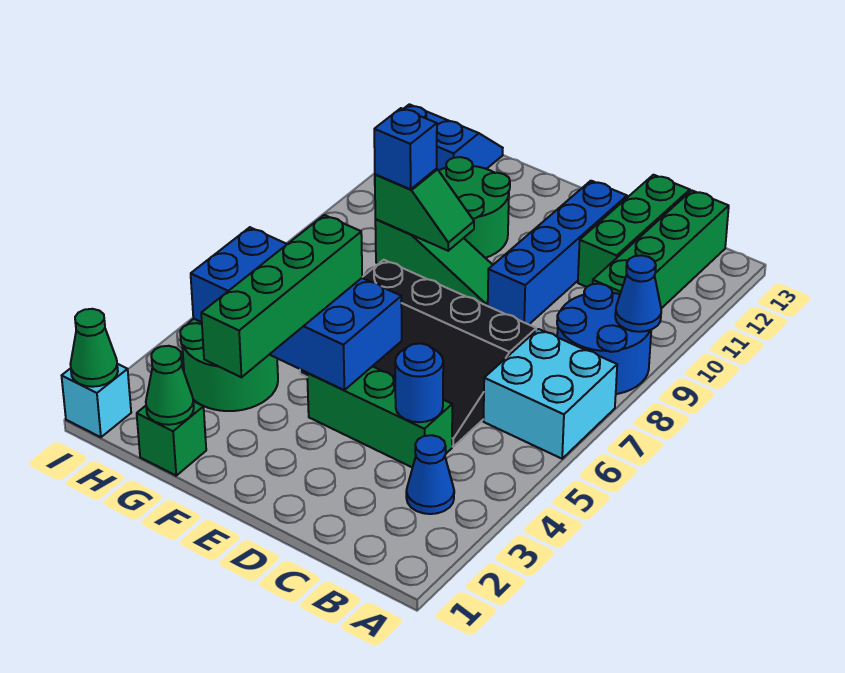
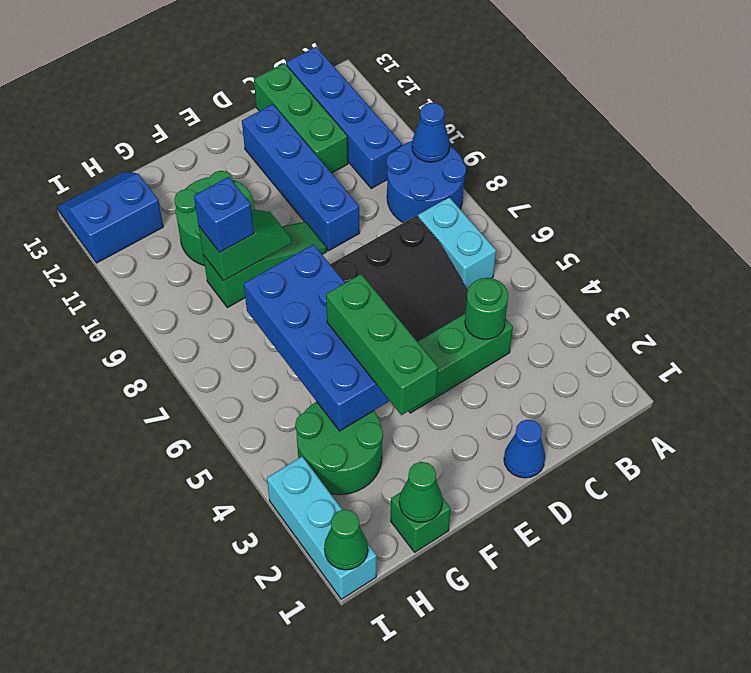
cyan 2x2 brick [483,329,617,459] -> cyan 1x2 brick [418,197,496,289]
blue 1x1 cone [406,435,454,514] -> blue 1x1 cone moved to [504,420,545,478]
green 1x4 brick [593,191,729,308] -> blue 1x4 brick [286,47,402,188]
blue 1x1 round brick [395,343,443,422] -> green 1x1 round brick [465,278,508,339]
blue 2x4 brick [191,227,402,390] -> blue 2x4 brick turned to [244,244,389,431]
green 1x4 brick [201,215,362,377] -> green 1x3 brick [326,274,438,415]
cyan 1x1 brick [62,364,131,437] -> cyan 1x3 brick [267,457,377,599]

